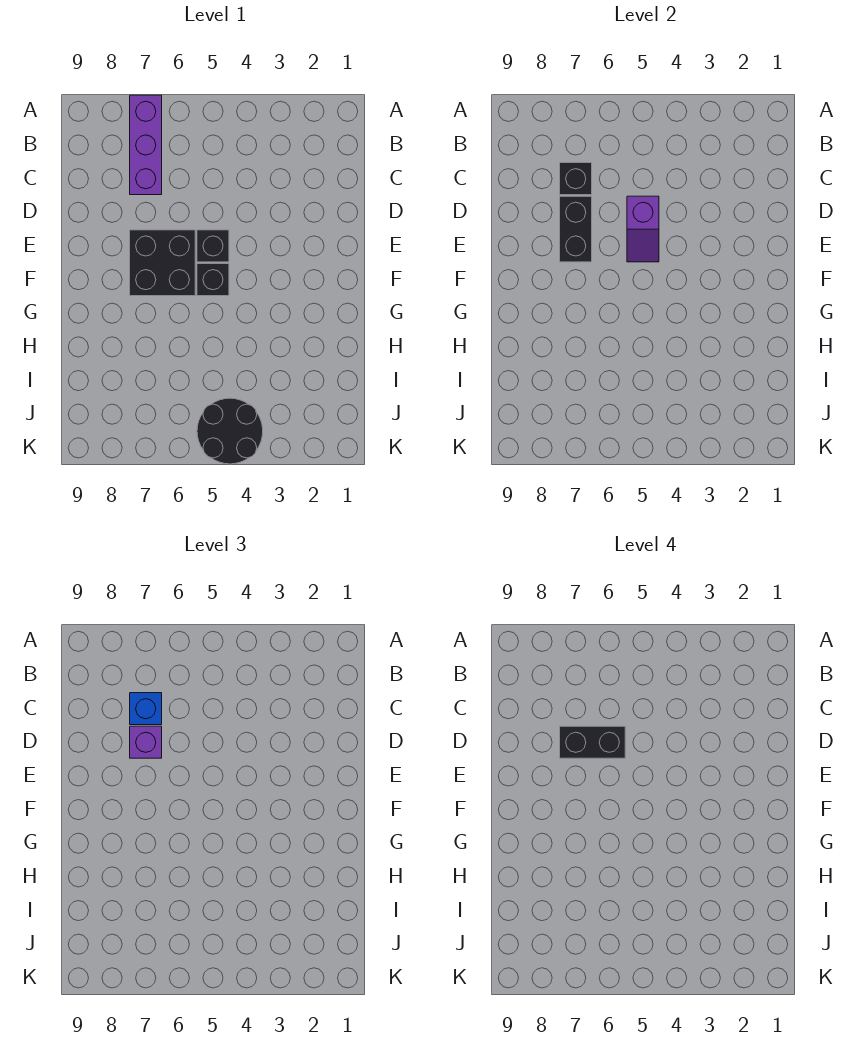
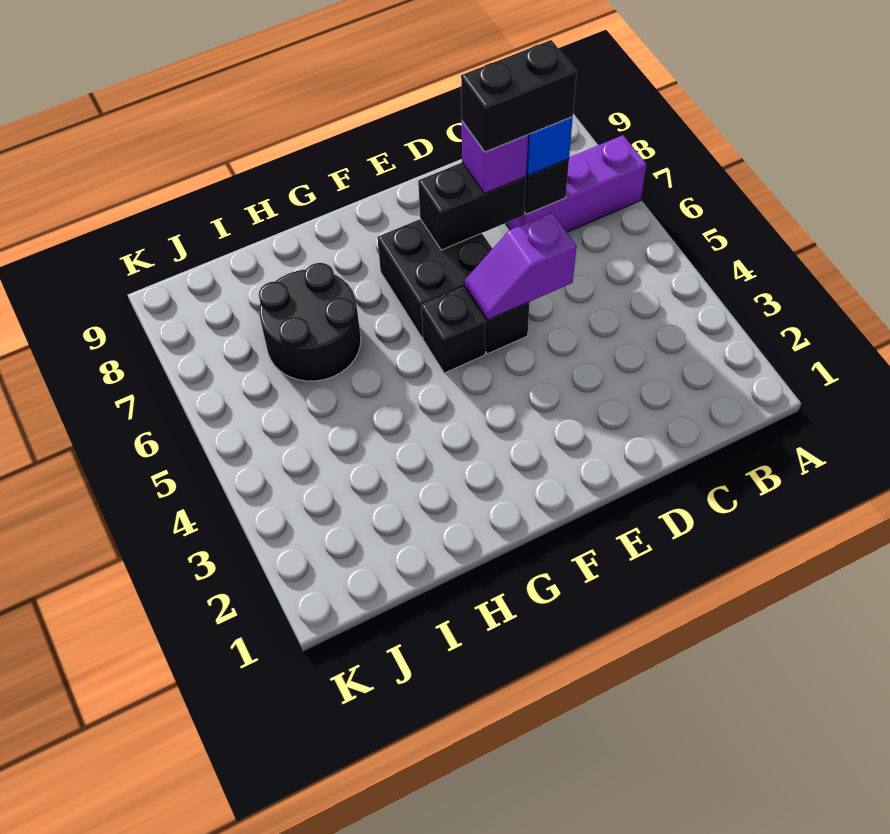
black 1x2 brick [560,726,625,758] -> black 1x2 brick turned to [461,40,577,152]
black 2x2 round brick [197,398,263,464] -> black 2x2 round brick moved to [259,263,361,381]

